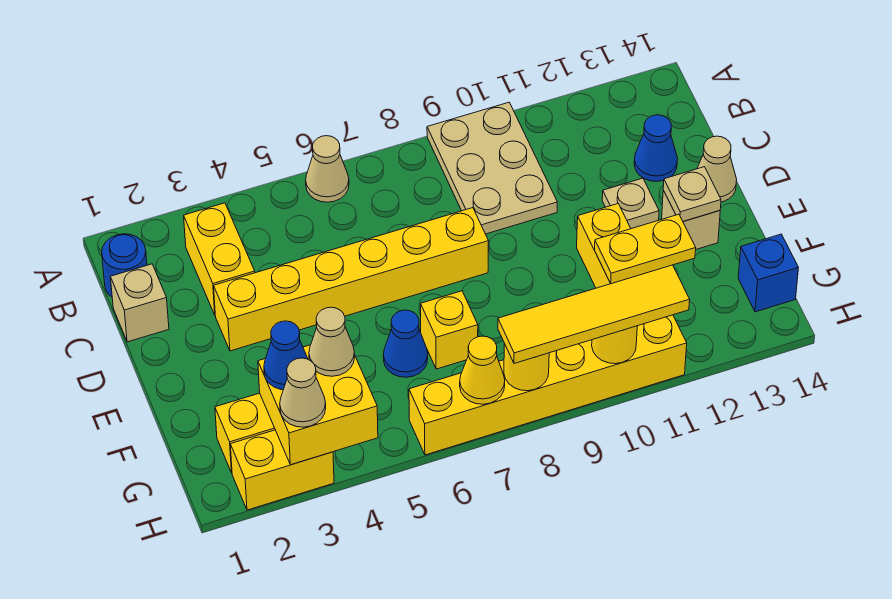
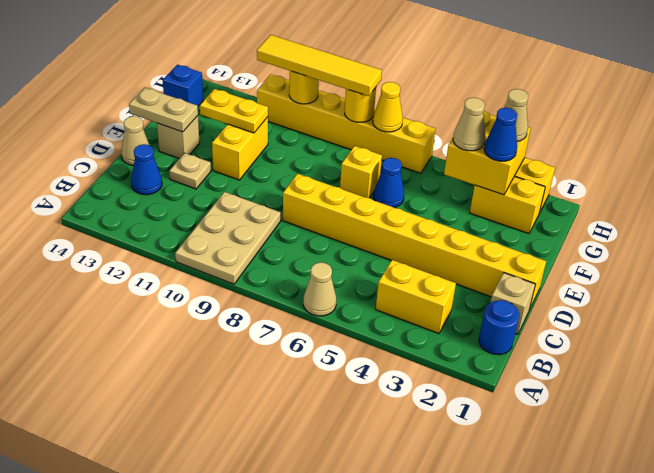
yellow 1x2 brick [184,203,255,315] -> yellow 1x2 brick turned to [376,260,456,334]
yellow 1x6 brick [214,208,489,351] -> yellow 1x8 brick [283,174,546,310]
tan 1x1 plate [663,167,721,222] -> tan 1x2 plate [129,88,198,132]

